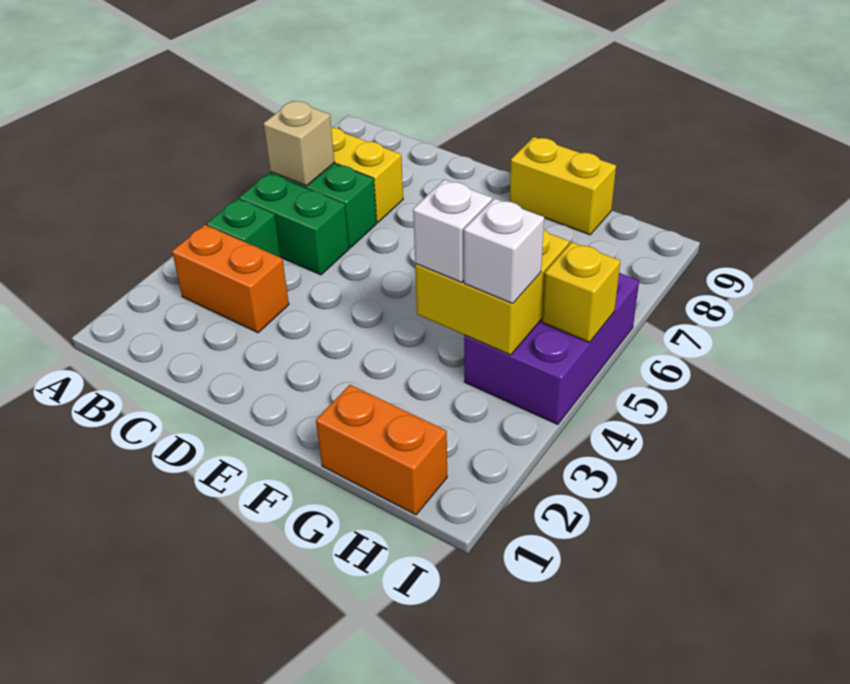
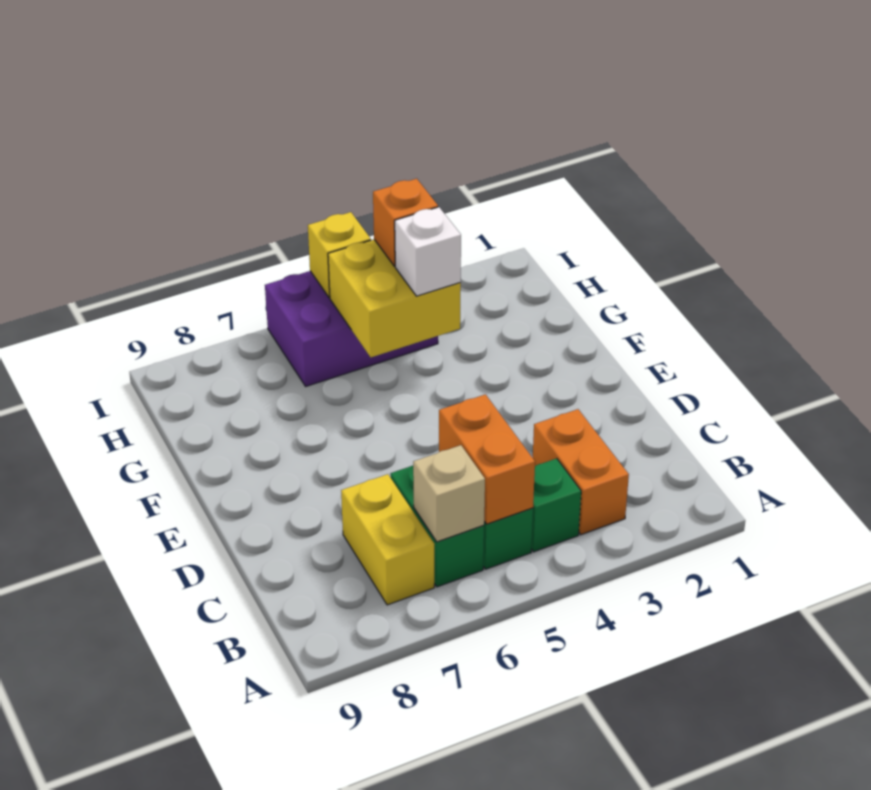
yellow 1x2 brick [510,137,616,235] -> none
orange 1x2 brick [316,385,447,515] -> orange 1x2 brick moved to [439,394,535,524]
white 1x1 brick [464,198,544,304] -> orange 1x1 brick [373,179,438,266]

